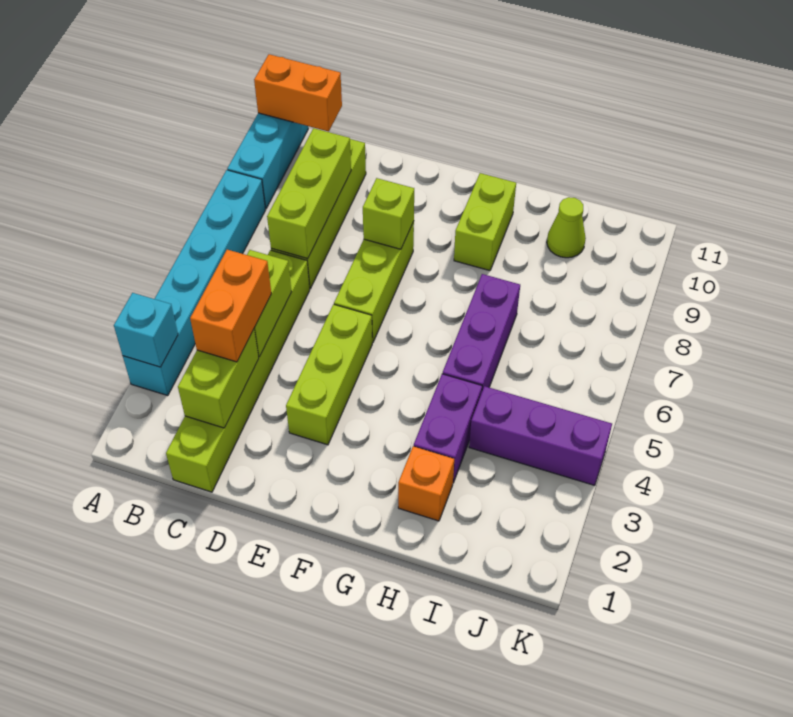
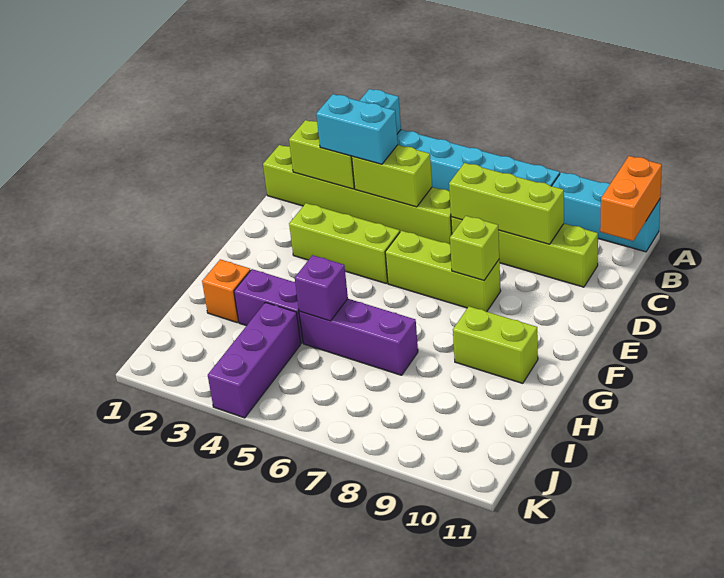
orange 1x2 brick [190,250,271,362] -> cyan 1x2 brick [316,94,398,164]
none -> purple 1x1 brick [295,255,348,321]
lime 1x1 cone [547,197,586,258] -> none

